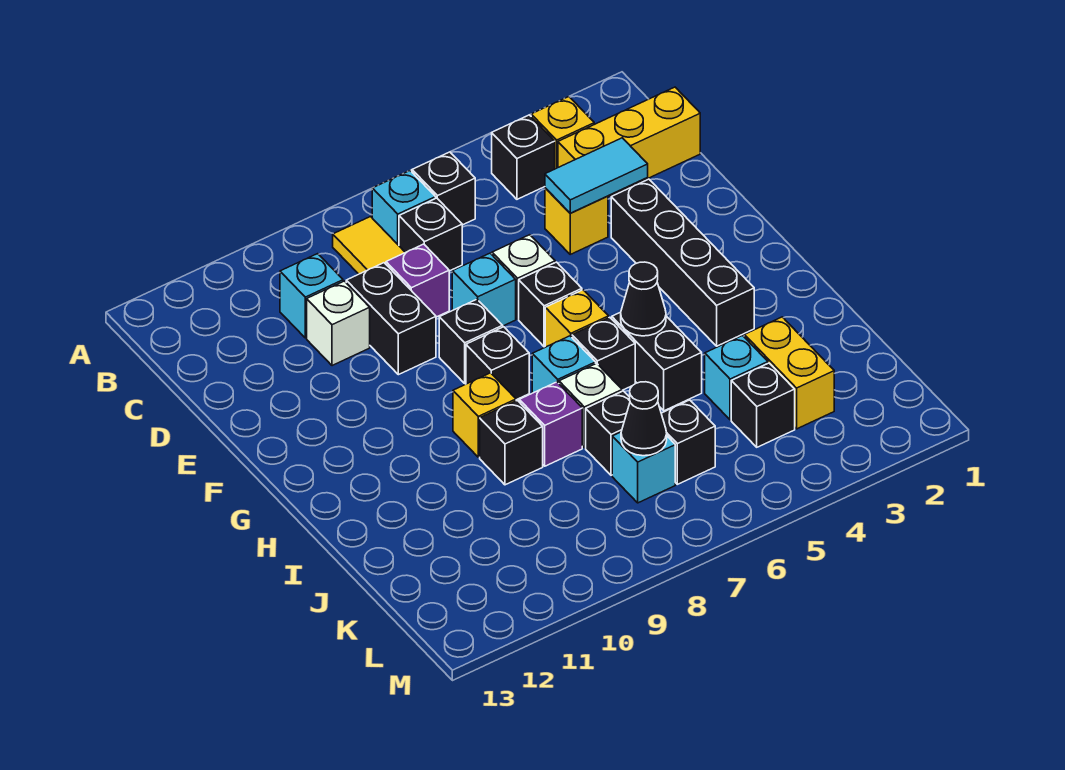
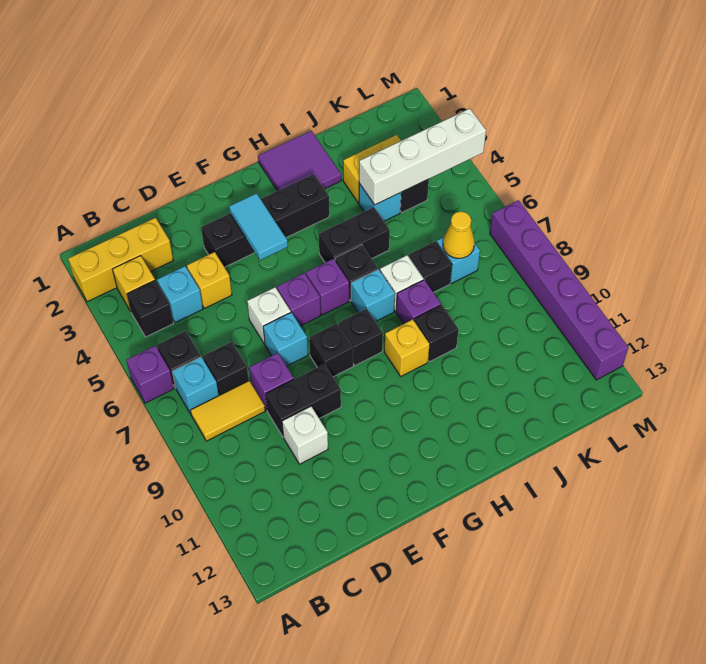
none -> purple 1x1 brick [126,346,174,403]
yellow 1x3 brick [558,87,700,197] -> yellow 1x3 brick turned to [68,218,173,302]
cyan 1x1 brick [280,254,343,338] -> cyan 1x1 brick moved to [157,266,203,323]
cyan 1x2 tile [545,138,648,213] -> cyan 1x2 tile moved to [229,193,288,260]
black 1x1 brick [519,262,582,347] -> purple 1x1 brick [277,273,321,326]
yellow 1x1 brick [545,290,609,347] -> purple 1x1 brick [306,259,349,315]
none -> purple 2x2 tile [258,131,341,191]
black 1x1 cone [621,262,666,336] -> none
none -> white 1x4 brick [359,109,486,205]
black 1x1 brick [661,400,715,484] -> none
black 1x1 cone [621,382,667,456] -> yellow 1x1 cone [443,212,475,258]
none -> purple 1x6 brick [490,200,628,380]

